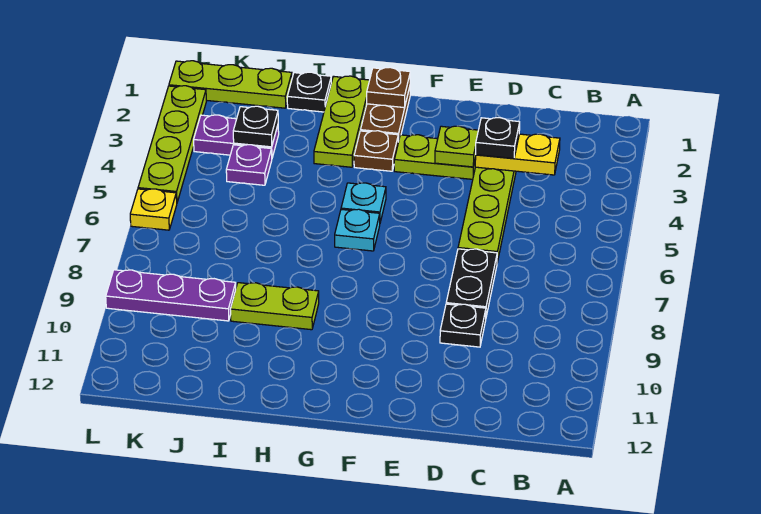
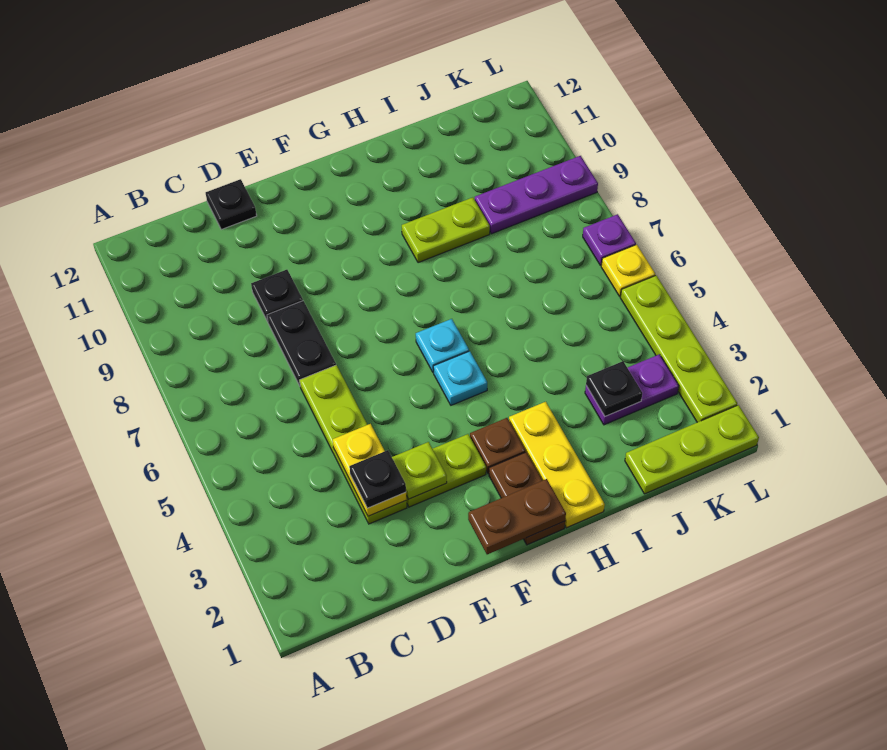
yellow 1x2 plate [475,134,560,175] -> yellow 1x2 plate turned to [333,424,407,516]
brown 1x1 plate [367,67,410,108] -> brown 1x2 plate [468,479,566,554]
lime 1x3 plate [314,76,370,167] -> yellow 1x3 plate [509,402,605,528]
black 1x1 plate [287,72,331,112] -> black 1x1 plate moved to [206,179,257,230]
purple 1x1 plate [226,145,272,185] -> purple 1x1 plate moved to [583,214,636,266]

